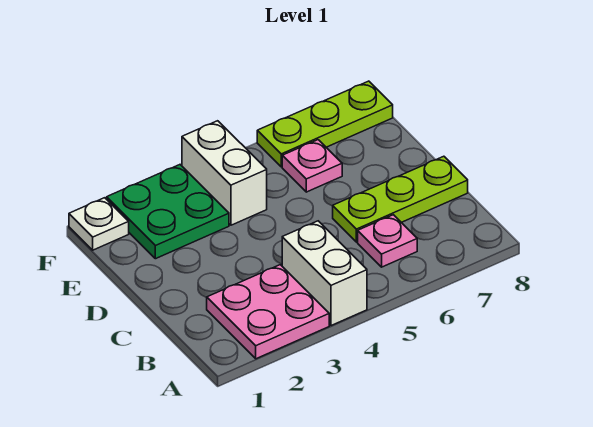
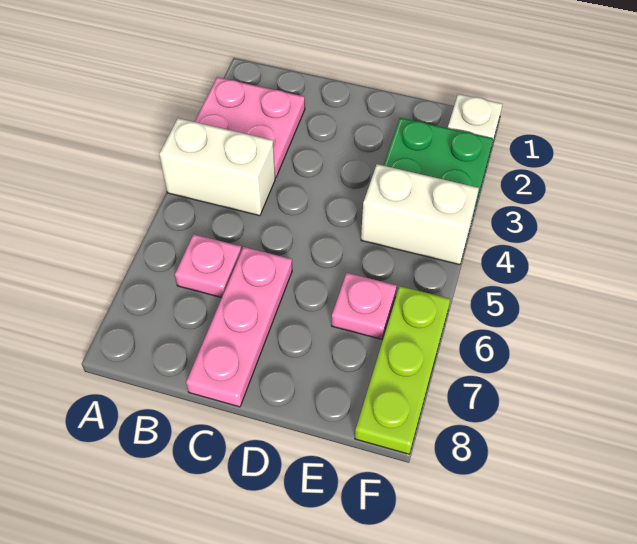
lime 1x3 plate [333,156,468,242] -> pink 1x3 plate [186,247,292,407]

